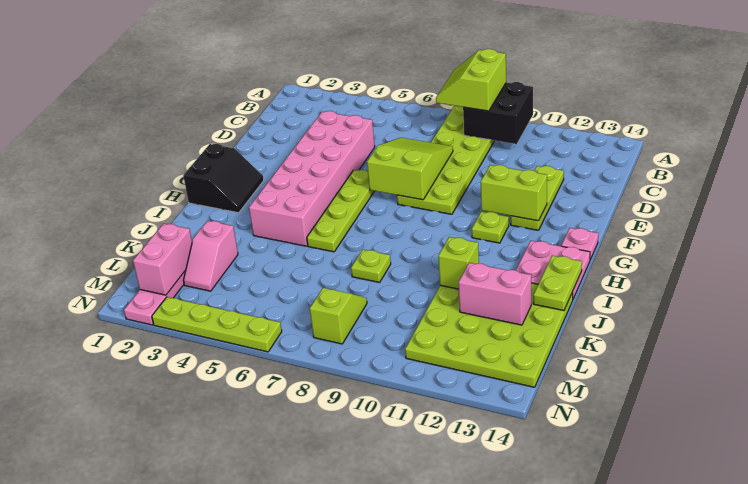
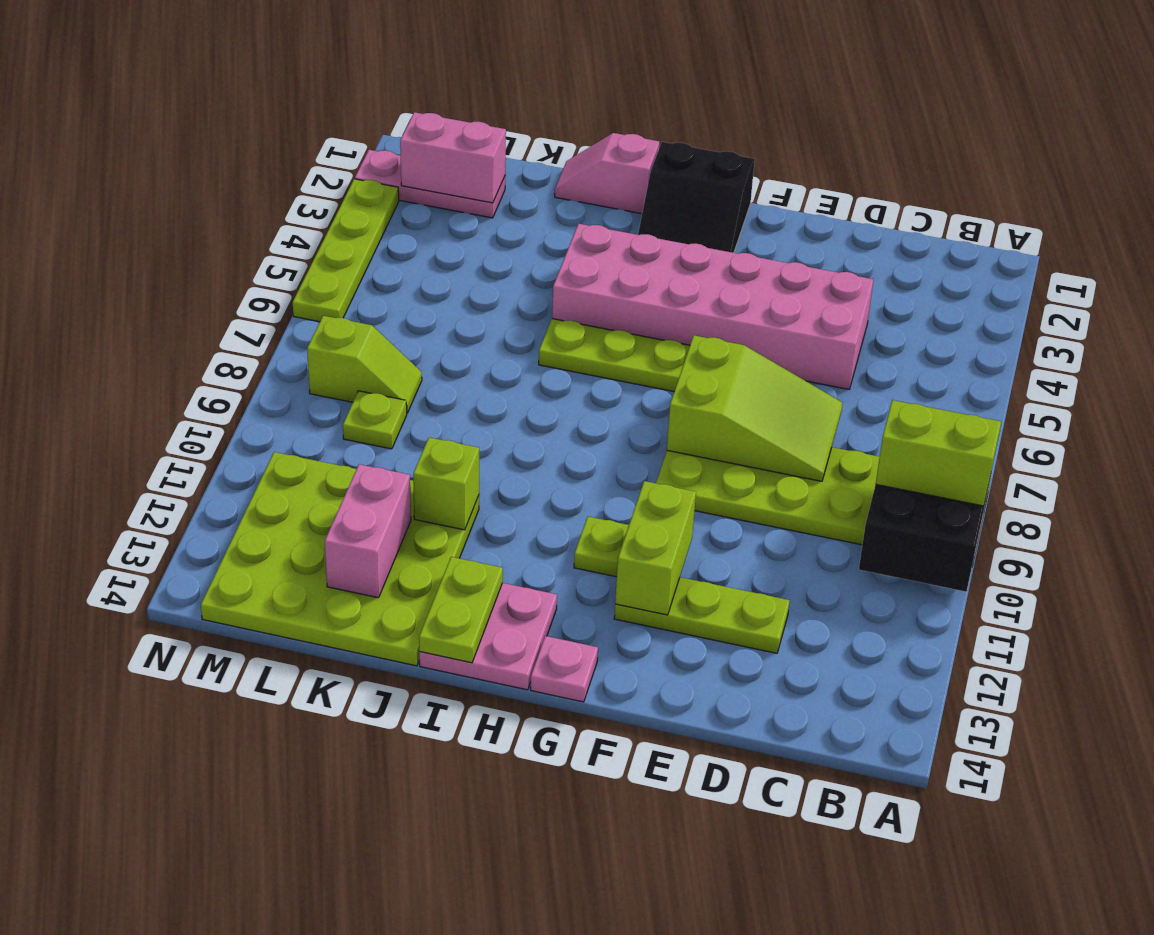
lime 1x2 plate [533,256,582,311] -> lime 1x2 plate turned to [419,557,503,663]
lime 1x1 plate [351,250,391,282] -> lime 1x1 plate moved to [343,391,407,449]
pink 1x2 slope [184,221,238,291] -> pink 1x2 slope moved to [555,133,659,214]

